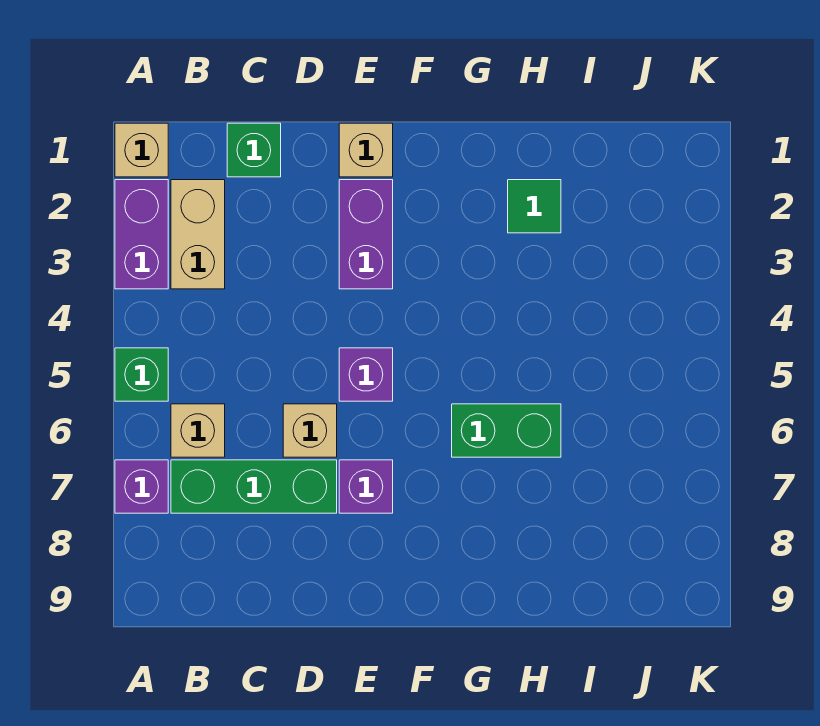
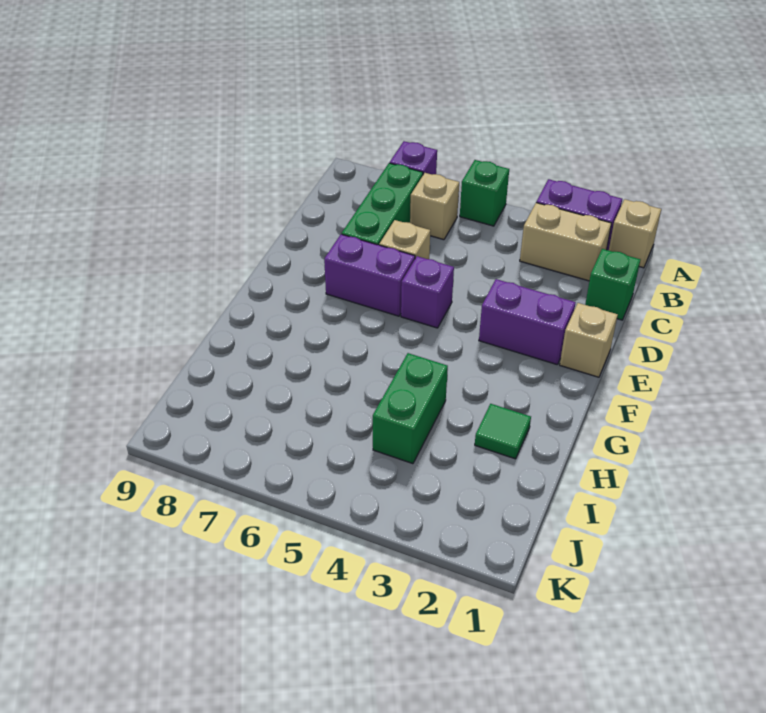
purple 1x1 brick [339,460,393,513] -> purple 1x2 brick [324,234,415,316]
green 1x2 brick [452,404,561,457] -> green 1x2 brick moved to [373,353,448,464]

